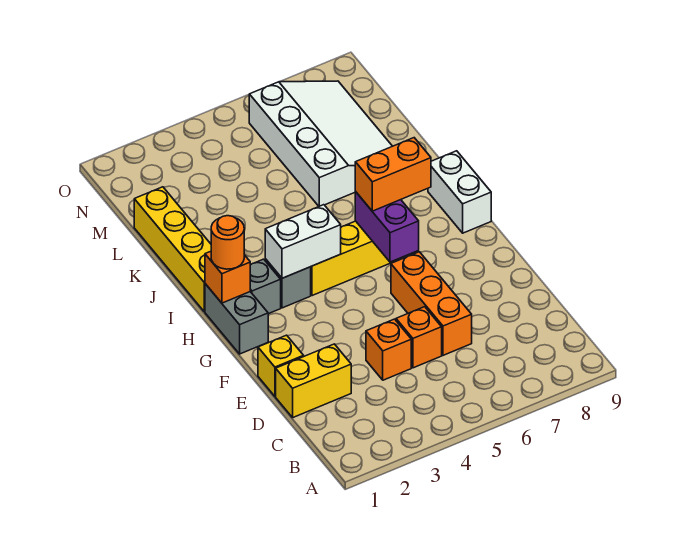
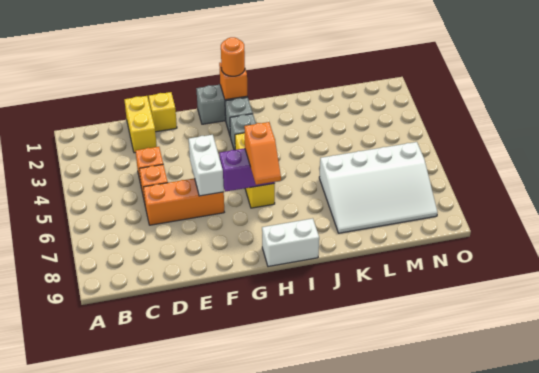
white 1x2 brick [265,205,341,278] -> white 1x2 brick moved to [189,135,224,196]
orange 1x2 brick [355,138,431,211] -> orange 1x2 slope [244,122,281,185]
yellow 1x4 brick [134,187,211,312] -> none

